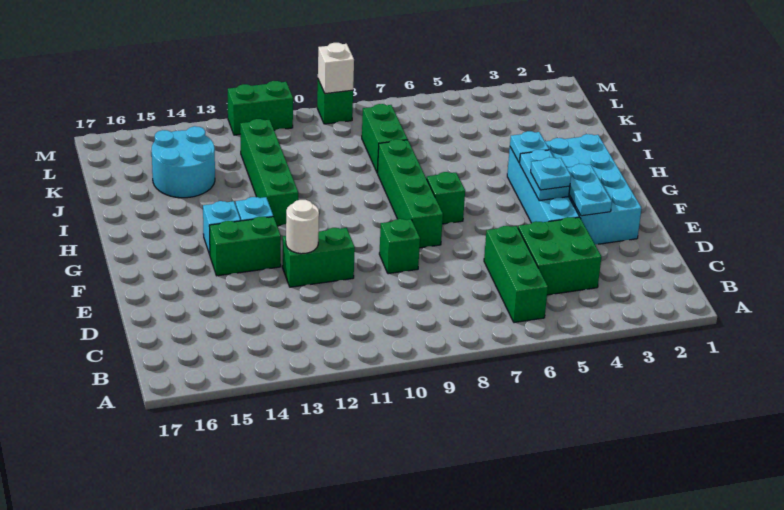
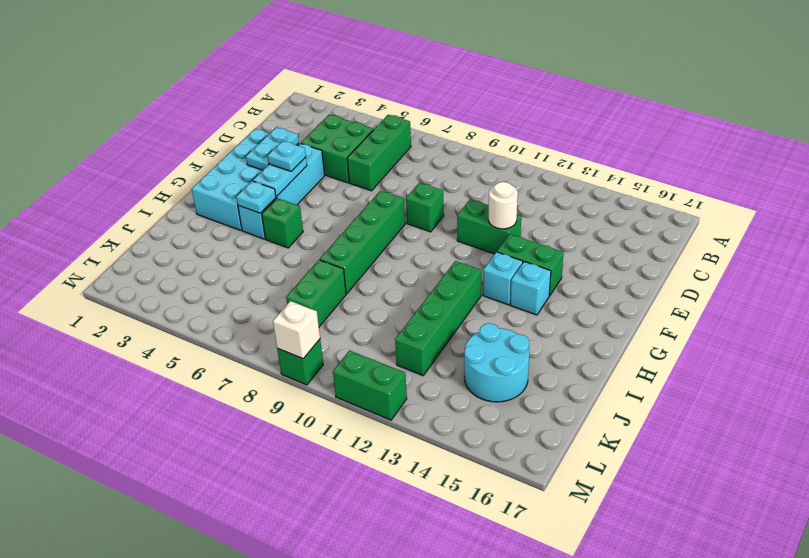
green 1x1 brick [427,172,465,224] -> green 1x1 brick moved to [262,198,303,248]

